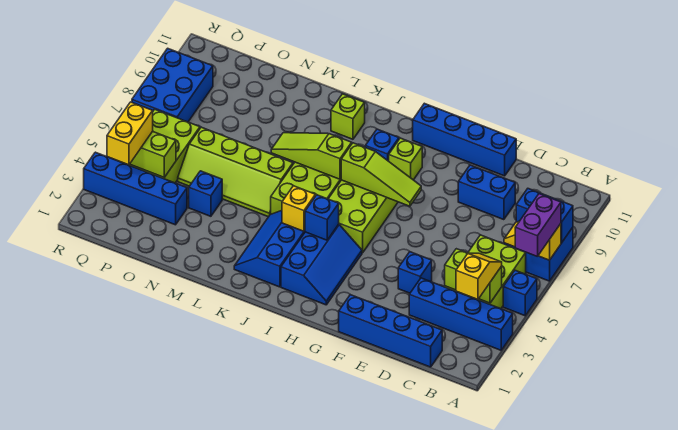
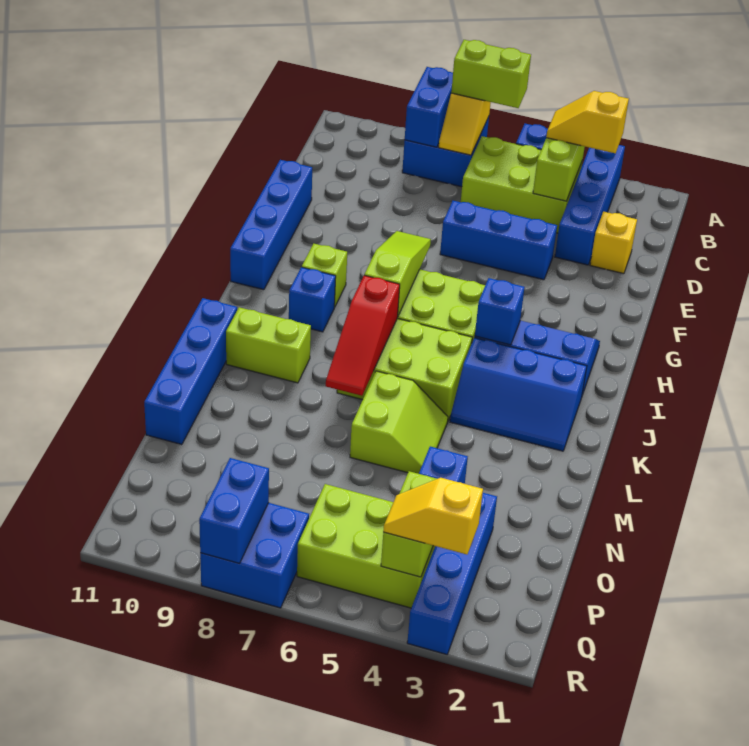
purple 1x2 brick [515,194,561,257] -> lime 1x2 brick [451,40,531,108]
blue 1x4 brick [339,295,442,367] -> blue 1x4 brick moved to [144,298,237,445]
blue 1x2 brick [458,165,515,220] -> blue 1x2 brick moved to [199,458,269,563]
blue 1x1 brick [398,252,432,293] -> blue 1x3 brick [440,201,557,280]
yellow 1x1 brick [282,186,315,231] -> yellow 1x1 brick moved to [590,212,637,274]
lime 1x3 slope [271,133,352,179] -> red 1x3 slope [326,275,400,396]
lime 1x1 brick [331,94,365,139] -> lime 1x2 brick [226,307,311,383]
lime 2x4 slope [178,127,293,217] -> lime 2x2 slope [350,371,448,474]
yellow 1x2 brick [107,102,153,165] -> yellow 1x2 slope [383,478,483,554]
blue 2x3 brick [132,48,213,122] -> blue 2x2 brick [200,503,309,608]

